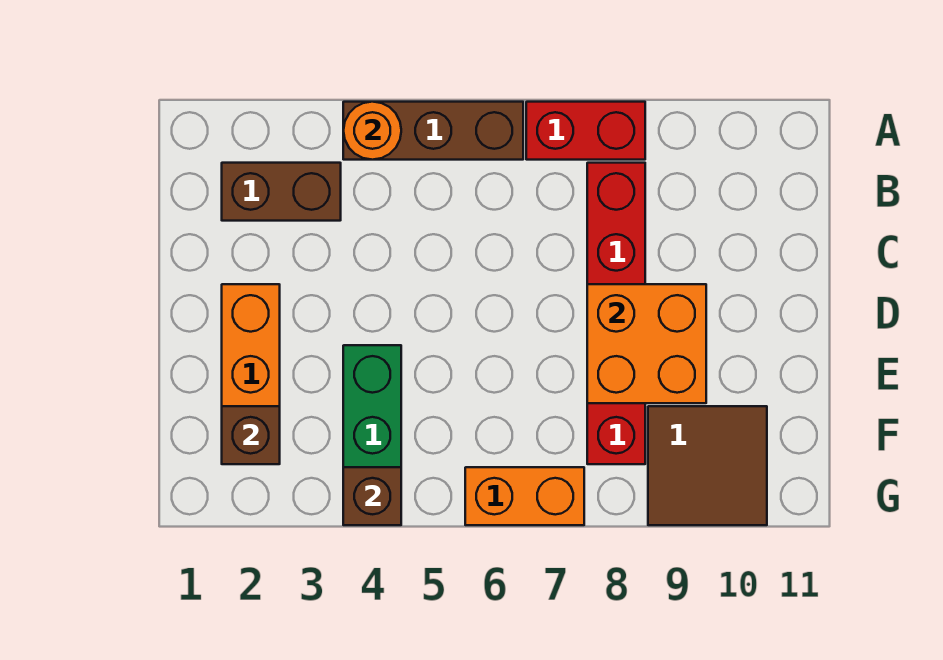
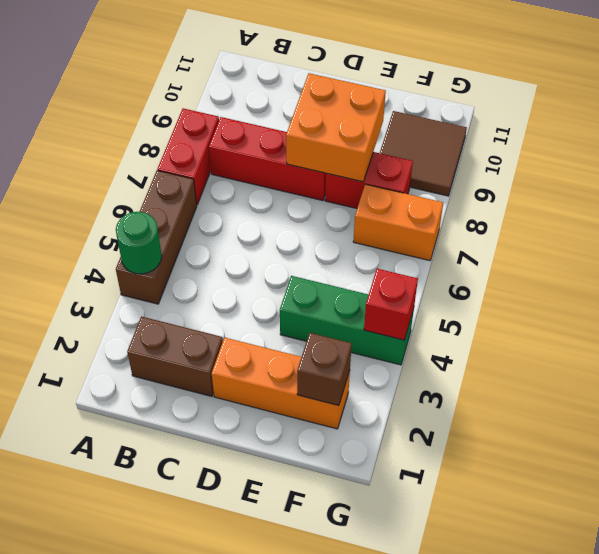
orange 1x1 round brick [343,102,401,160] -> green 1x1 round brick [116,212,162,274]
brown 1x2 brick [222,163,341,221] -> brown 1x2 brick turned to [127,317,223,396]
brown 1x1 brick [343,467,401,525] -> red 1x1 brick [364,269,418,340]
orange 1x2 brick [465,467,584,525] -> orange 1x2 brick turned to [353,184,443,261]

